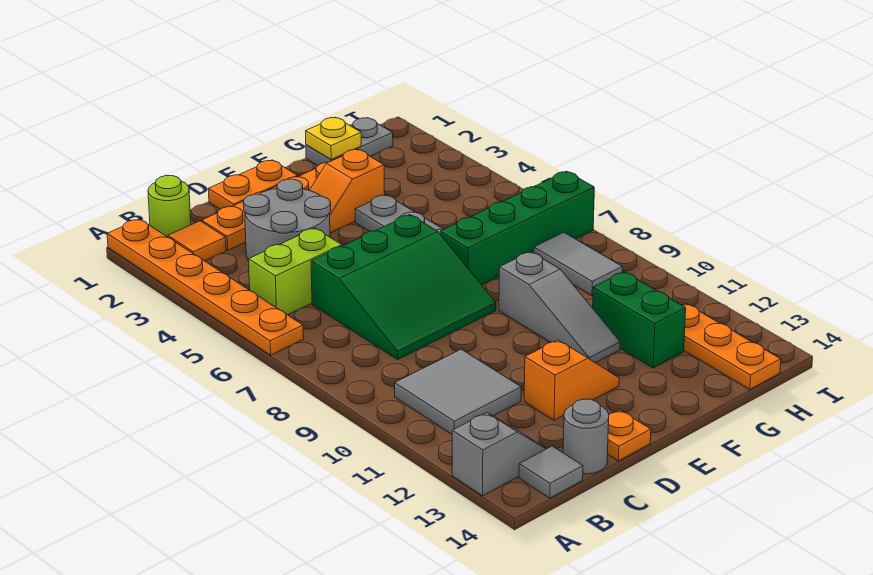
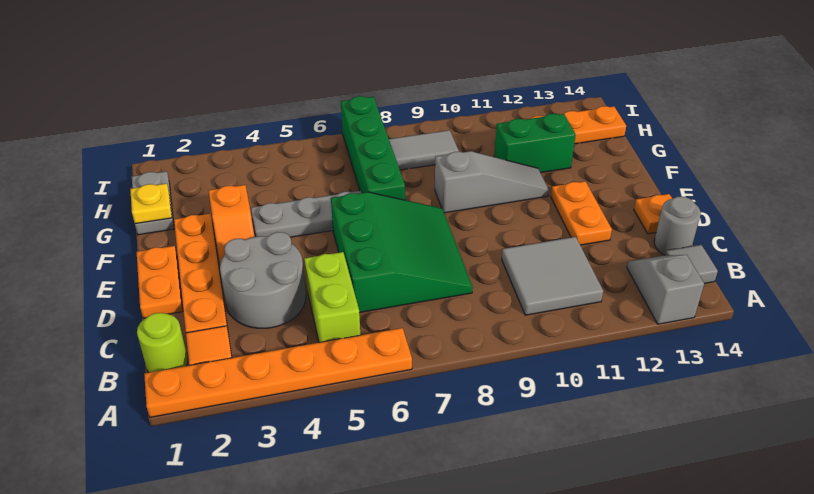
orange 1x2 slope [524,340,619,420] -> orange 1x2 plate [551,181,612,245]

